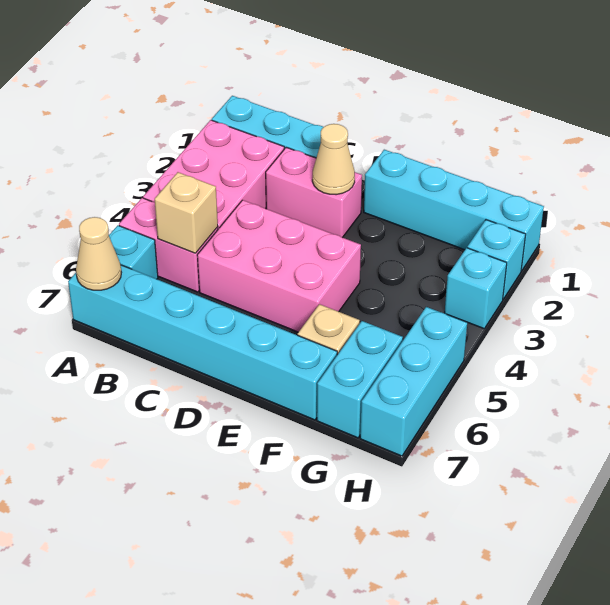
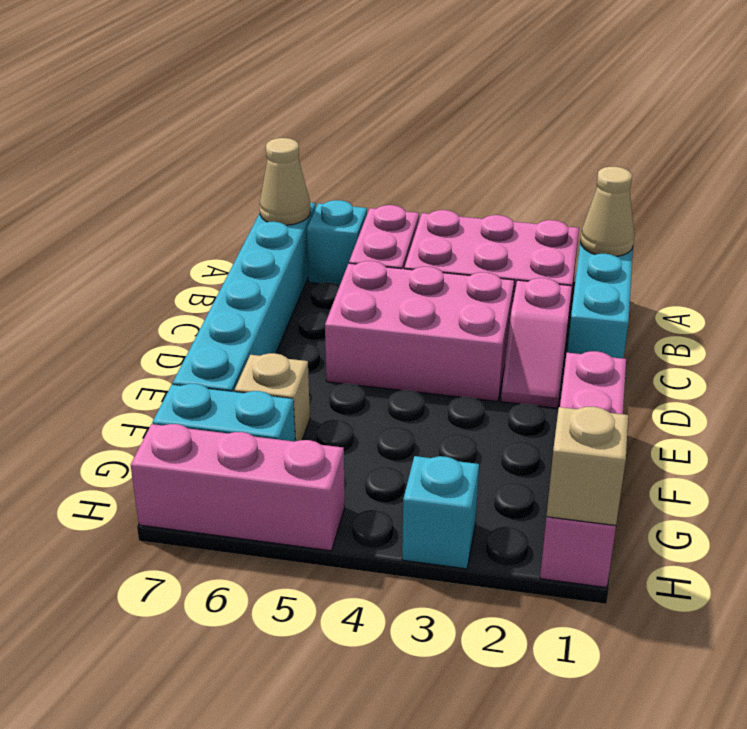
tan 1x1 brick [155,172,218,253] -> tan 1x1 brick moved to [546,407,628,526]
pink 1x2 brick [266,147,362,237] -> pink 1x2 slope [501,278,572,408]
pink 2x3 brick [197,200,361,332] -> pink 2x3 brick turned to [325,261,514,401]
tan 1x1 cone [312,124,355,195] -> tan 1x1 cone moved to [580,167,634,256]
cyan 1x4 brick [364,150,544,271] -> pink 1x4 brick [540,351,626,588]
cyan 1x1 brick [467,220,526,299] -> none
cyan 1x3 brick [360,307,467,456] -> pink 1x3 brick [131,424,345,551]

